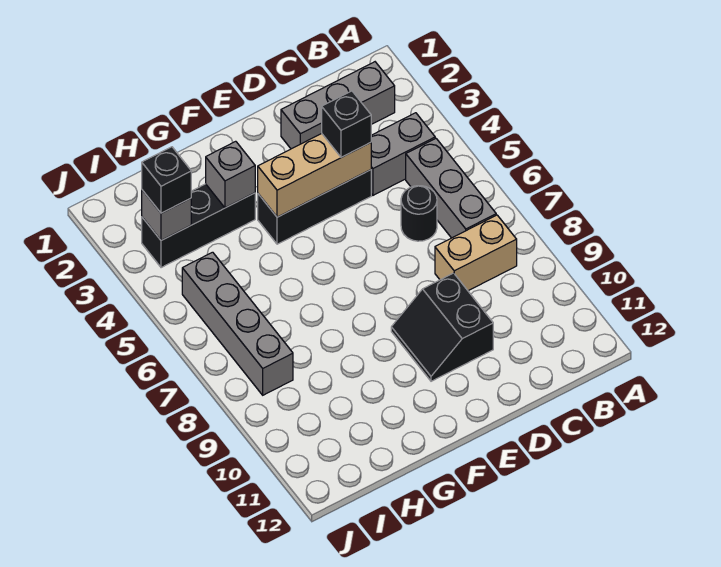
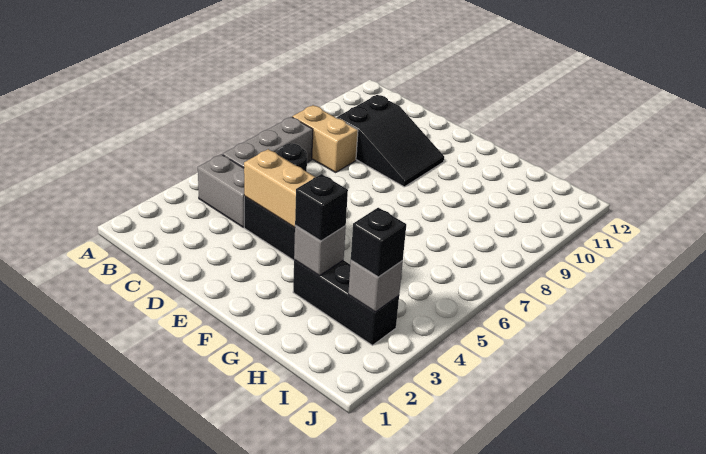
grey 1x3 brick [281,62,395,149] -> none
black 1x1 brick [322,91,371,157] -> black 1x1 brick moved to [295,174,348,241]
black 2x2 slope [391,273,493,381] -> black 2x3 slope [337,95,444,187]
grey 1x4 brick [182,252,293,395] -> none

